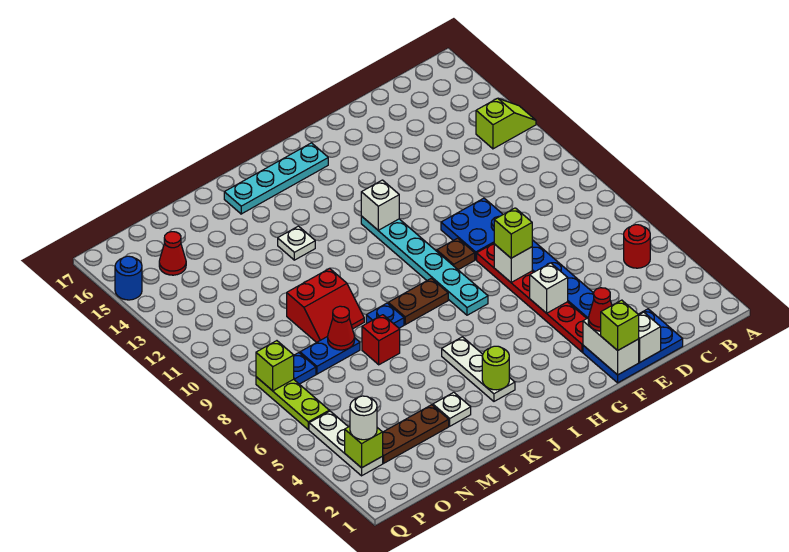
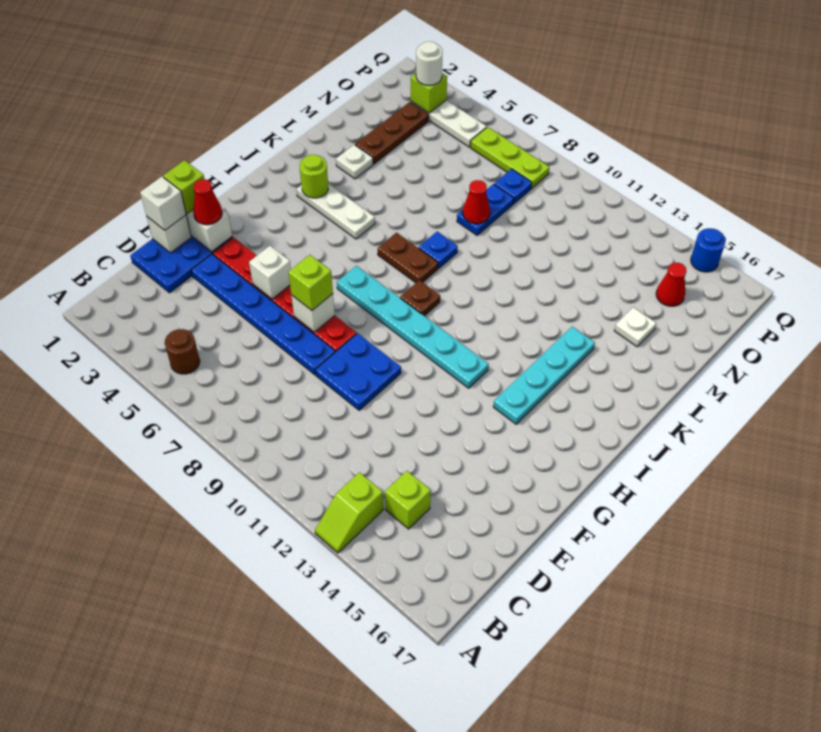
red 1x1 round brick [624,225,650,268] -> brown 1x1 round brick [165,329,200,374]
brown 1x1 plate [437,238,475,270] -> brown 1x1 plate moved to [400,280,440,316]
white 1x1 brick [361,180,399,230] -> white 1x1 brick moved to [140,177,186,230]
cyan 1x4 plate [224,143,328,214] -> cyan 1x4 plate moved to [493,327,595,424]
brown 1x2 plate [388,278,448,325] -> brown 1x2 plate turned to [378,233,438,283]
white 1x1 plate [278,226,315,260] -> white 1x1 plate moved to [614,307,656,347]
red 1x1 brick [362,315,400,365] -> none
red 2x2 slope [287,268,364,342] -> none
lime 1x1 brick [256,341,294,391] -> lime 1x1 brick moved to [385,471,430,529]

